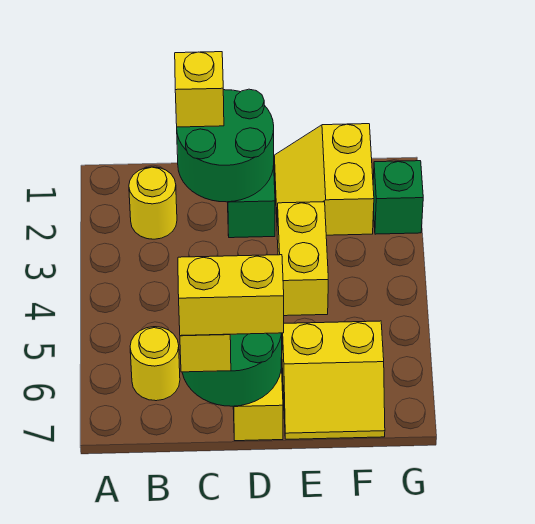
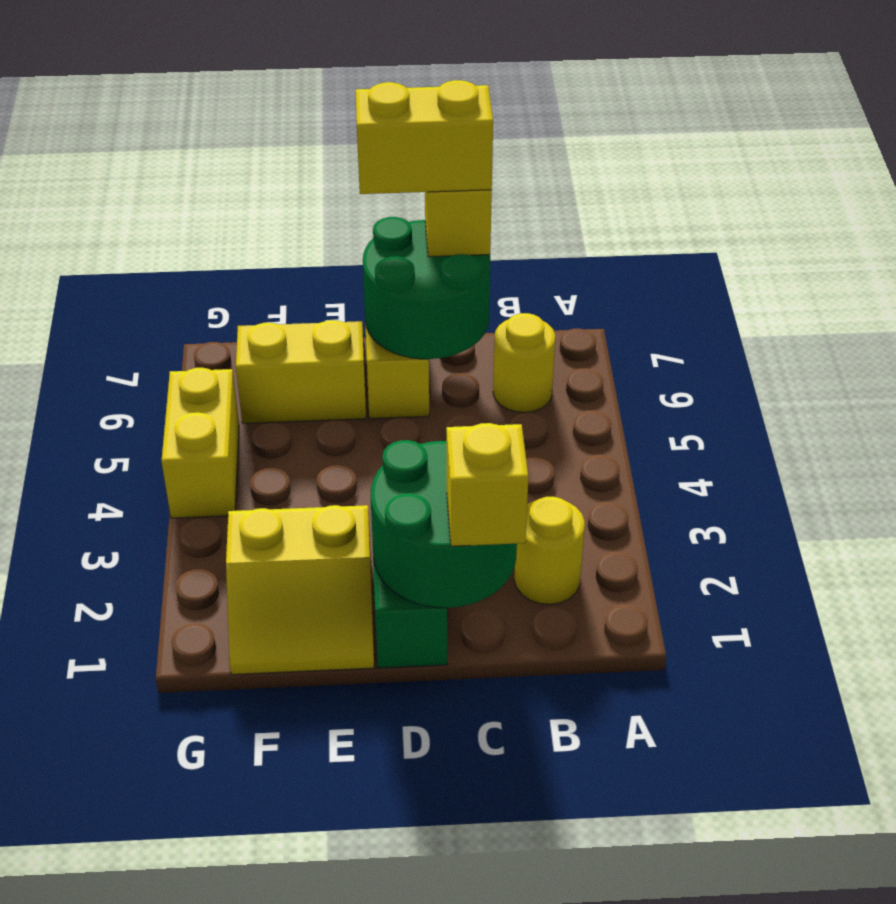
yellow 2x2 slope [274,124,374,235] -> yellow 2x2 slope turned to [226,505,374,674]
yellow 1x2 brick [277,202,328,316] -> yellow 1x2 brick moved to [162,368,239,518]
green 1x1 brick [373,161,423,234] -> none

